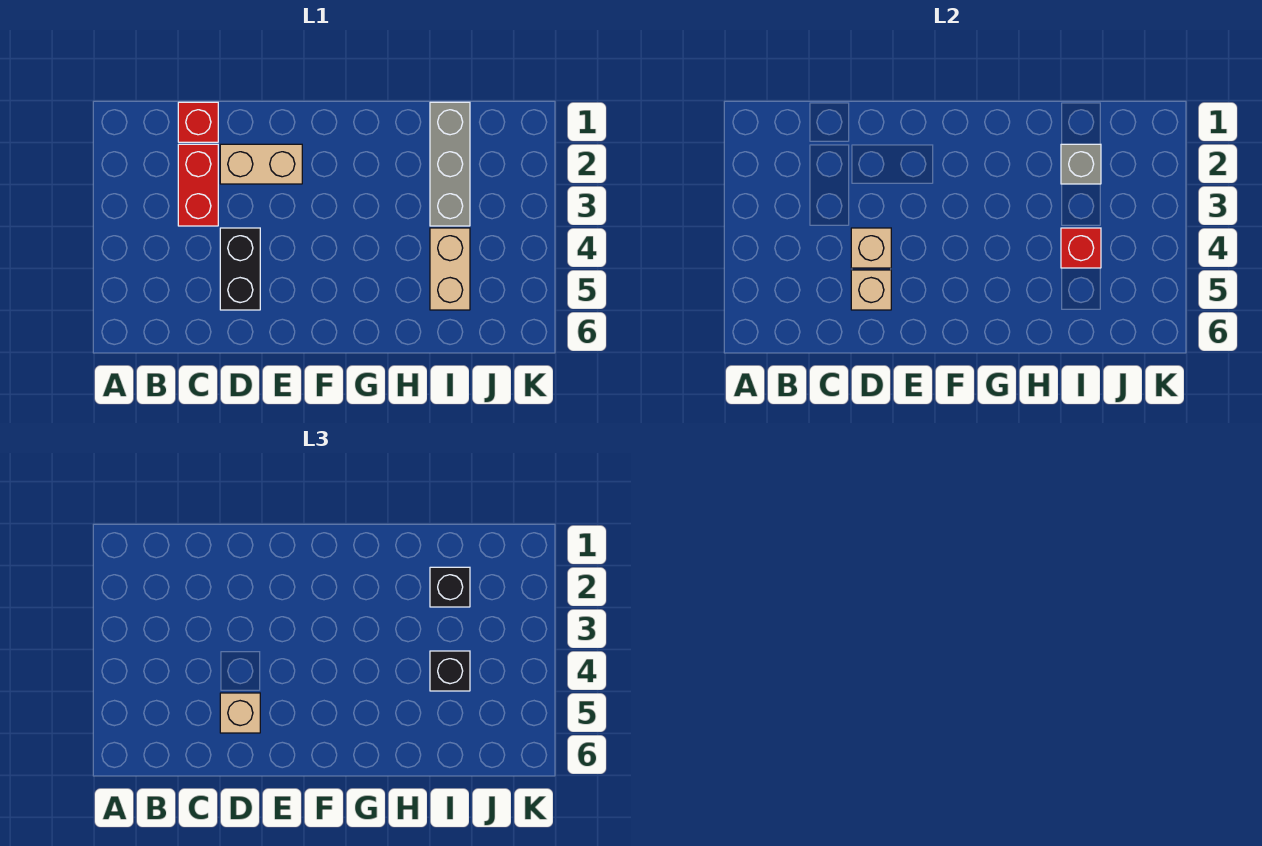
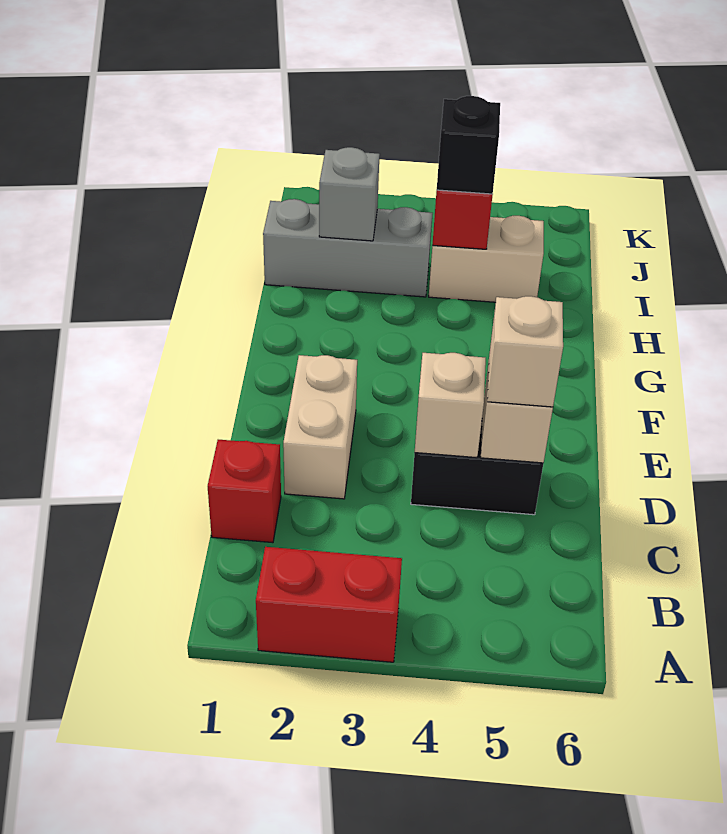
red 1x2 brick [178,144,218,226] -> red 1x2 brick moved to [256,547,402,662]
black 1x1 brick [430,567,470,607] -> none

